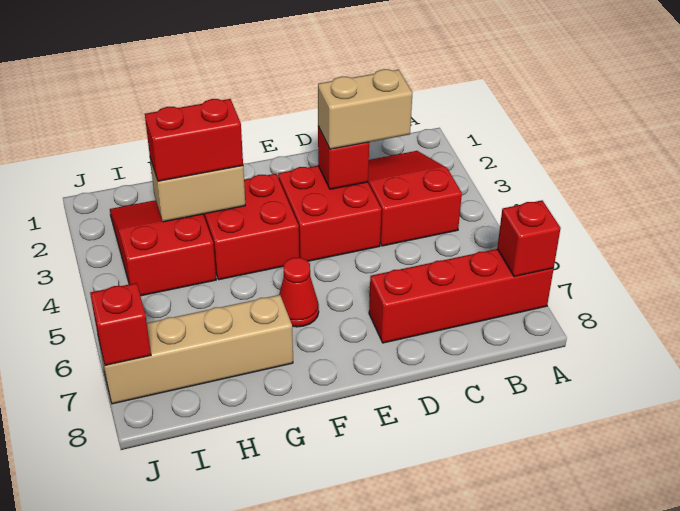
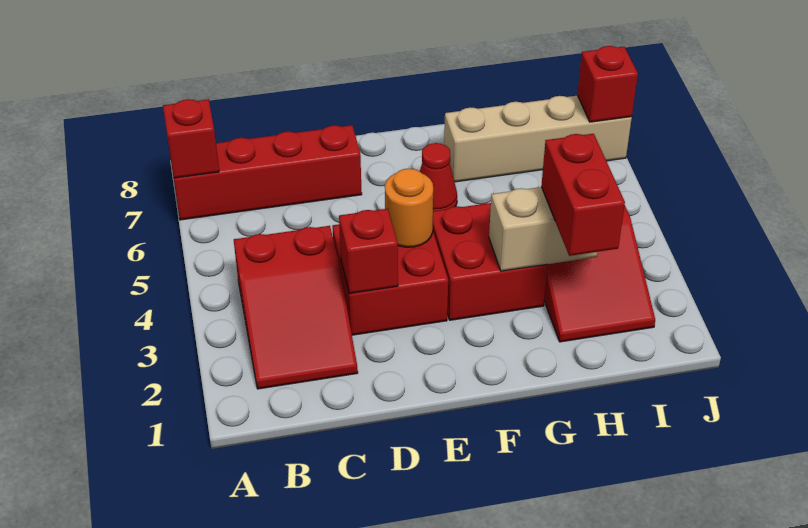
tan 1x2 brick [318,69,412,149] -> none
none -> orange 1x1 round brick [385,168,433,247]
red 1x2 brick [145,99,243,181] -> red 1x2 brick turned to [541,134,625,256]

